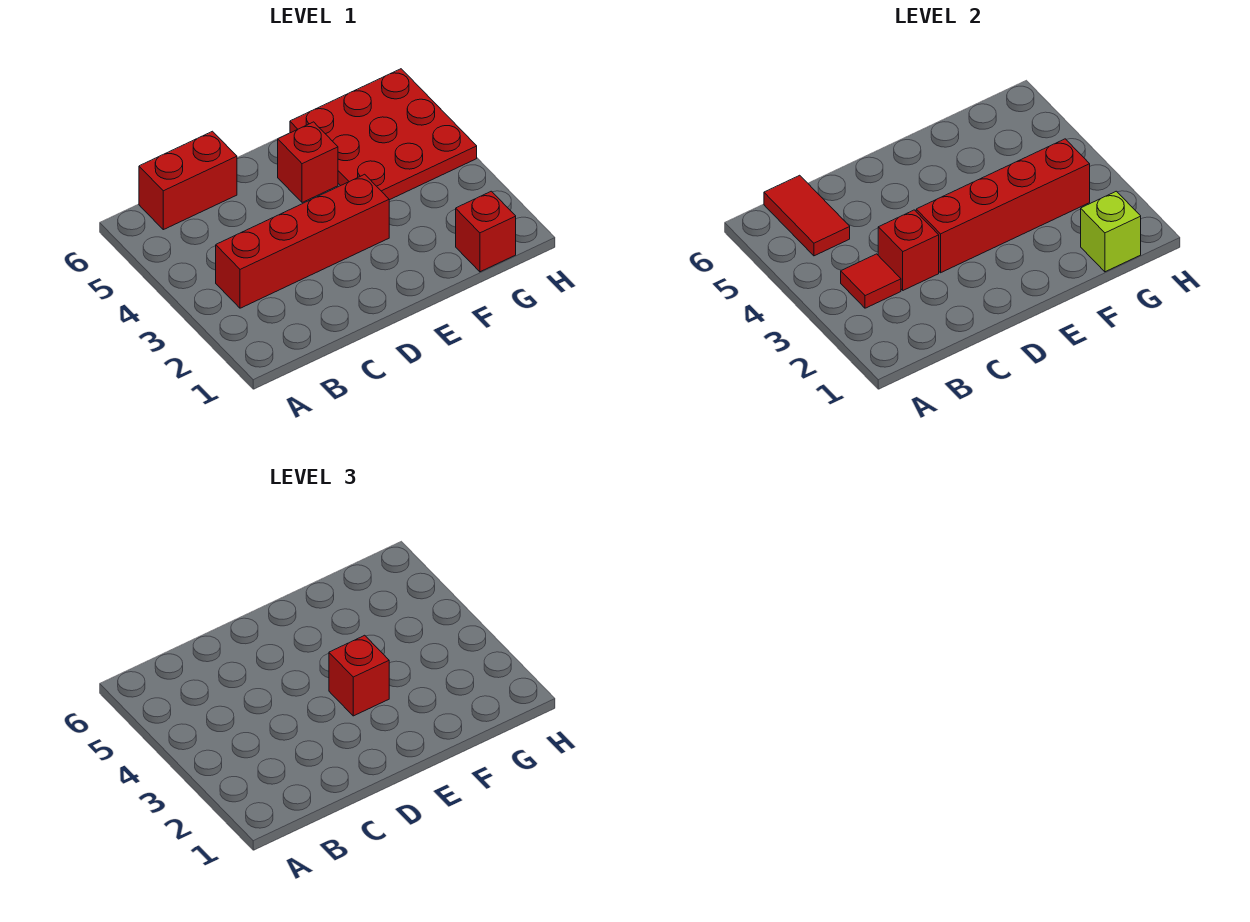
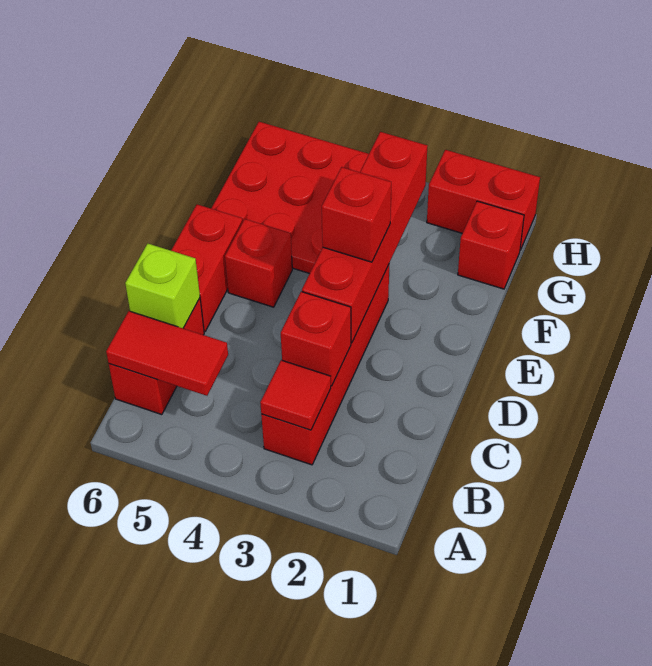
none -> red 1x2 brick [171,204,243,332]
lime 1x1 brick [1081,191,1141,272] -> lime 1x1 brick moved to [125,244,200,328]
none -> red 1x2 brick [427,150,540,250]

